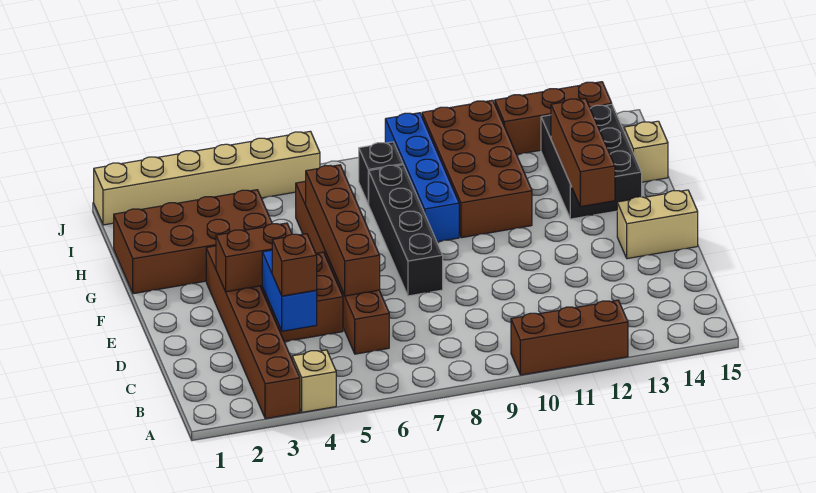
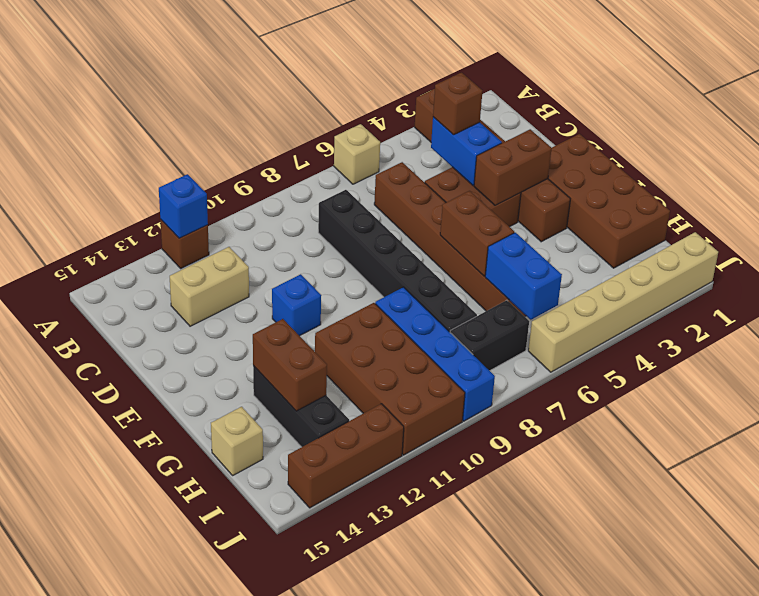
tan 1x1 brick [292,350,336,412] -> tan 1x1 brick moved to [334,124,380,184]
brown 1x3 brick [511,300,628,375] -> brown 1x1 brick [160,219,209,268]
none -> blue 1x1 brick [159,174,208,238]
brown 1x4 brick [306,165,380,296] -> brown 1x2 brick [440,191,514,276]
black 1x4 brick [369,165,443,296] -> black 1x6 brick [318,190,477,332]
none -> blue 1x1 brick [272,274,321,336]
tan 1x2 brick [617,190,698,259] -> tan 1x2 brick moved to [170,247,249,326]
brown 1x3 brick [551,98,615,207] -> brown 1x2 brick [253,319,327,411]
brown 2x4 brick [114,190,272,294] -> brown 2x4 brick turned to [548,134,670,268]
black 2x3 brick [541,105,642,219] -> black 1x3 brick [253,366,349,447]
none -> blue 1x2 brick [485,233,562,320]
black 1x1 brick [359,142,403,204] -> black 1x2 brick [450,300,529,371]

